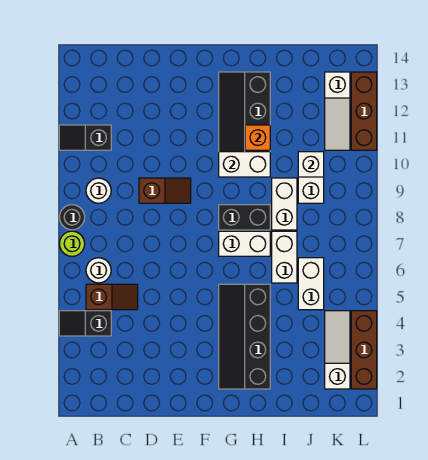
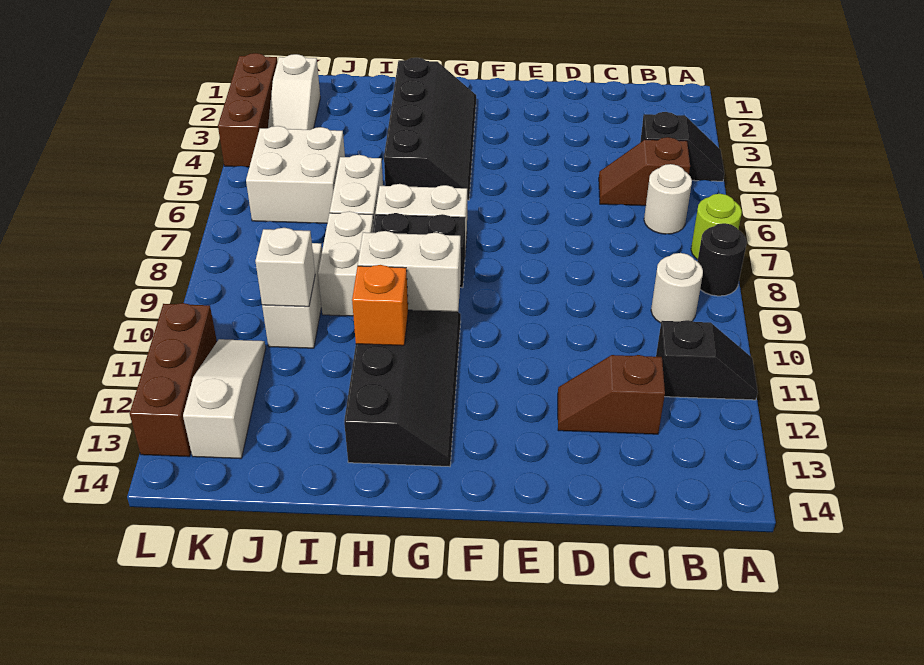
brown 1x2 slope [139,178,191,203] -> brown 1x2 slope moved to [558,355,665,434]
white 1x2 brick [298,258,324,310] -> white 2x2 brick [246,126,345,223]

